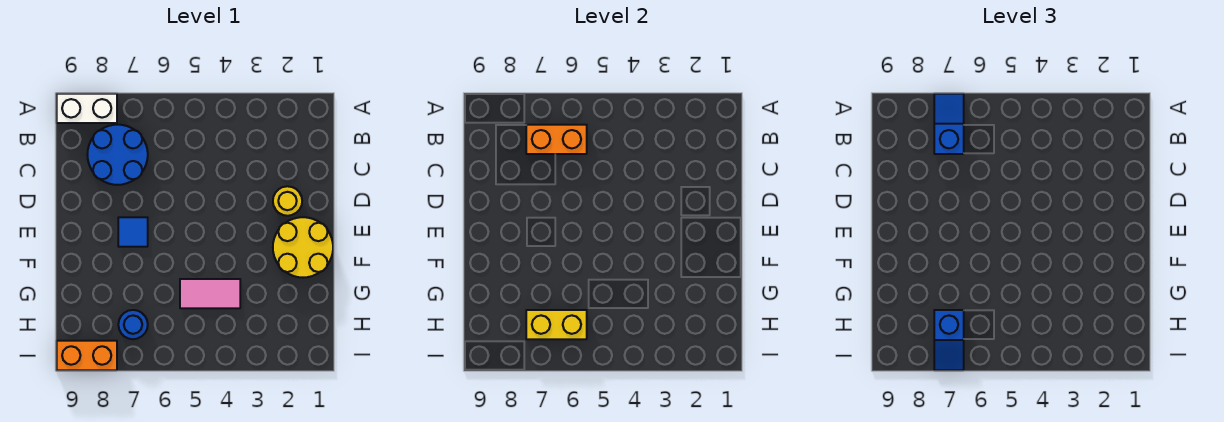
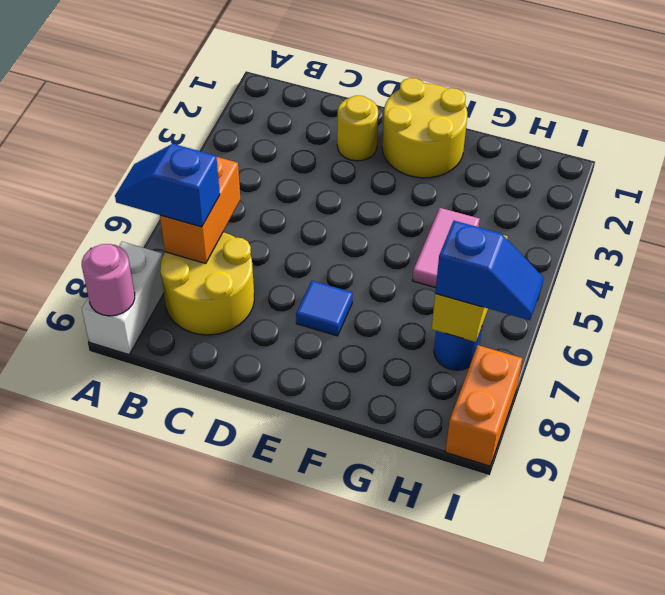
none -> pink 1x1 round brick [82,244,135,316]
blue 2x2 round brick [87,125,148,185] -> yellow 2x2 round brick [160,232,254,335]

